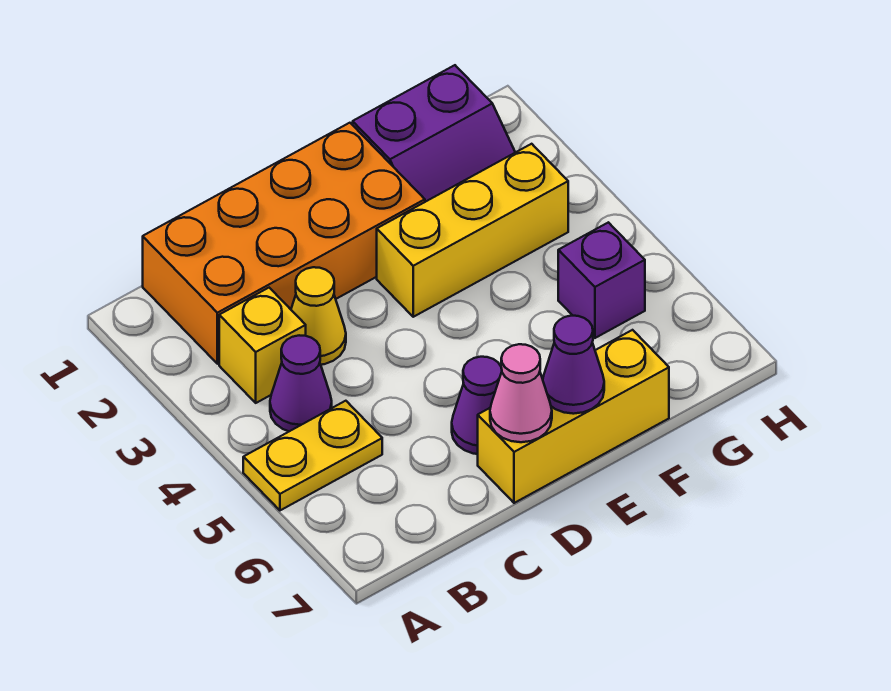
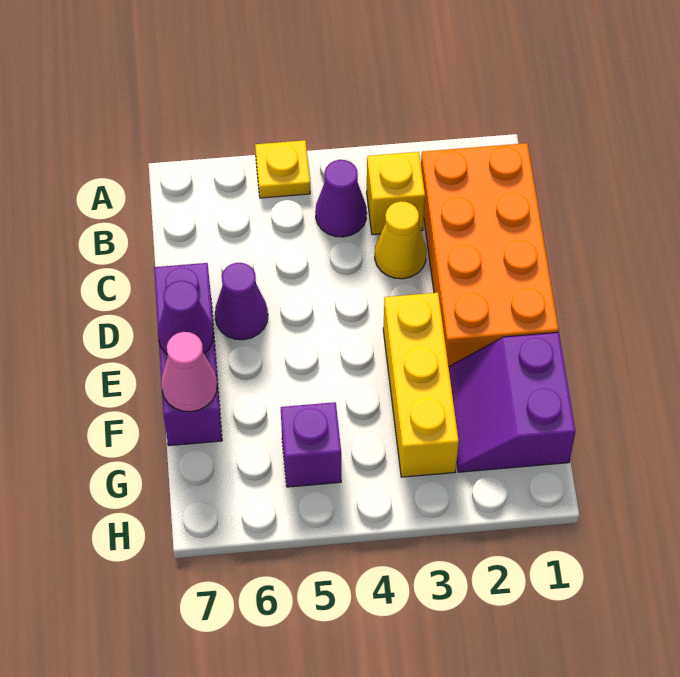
yellow 1x2 plate [243,401,382,510] -> yellow 1x1 plate [255,140,310,198]
yellow 1x3 brick [478,330,669,503] -> purple 1x3 brick [154,263,222,446]
pink 1x1 cone [490,344,552,442] -> pink 1x1 cone moved to [161,332,217,412]

